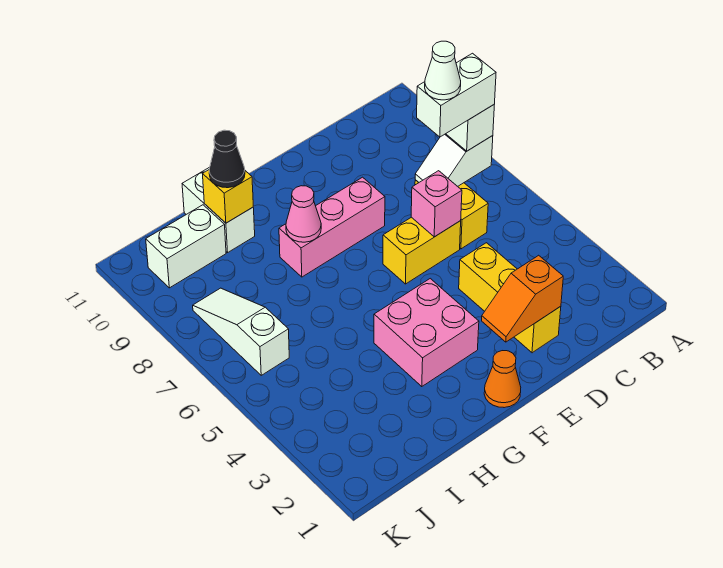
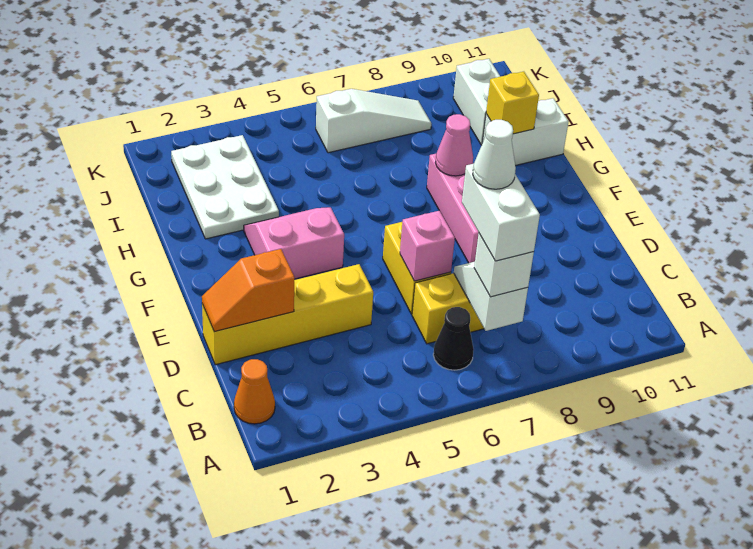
yellow 1x3 brick [459,243,561,353] -> yellow 1x4 brick [202,264,373,365]
orange 1x2 slope [482,255,563,342] -> orange 1x2 slope turned to [202,249,295,332]
orange 1x1 cone [484,351,521,408] -> orange 1x1 cone moved to [234,359,275,424]
pink 2x2 brick [374,279,479,387] -> pink 2x2 slope [244,207,344,279]
none -> white 2x3 plate [171,135,279,239]
black 1x1 cone [209,130,245,188] -> black 1x1 cone moved to [433,307,474,370]

